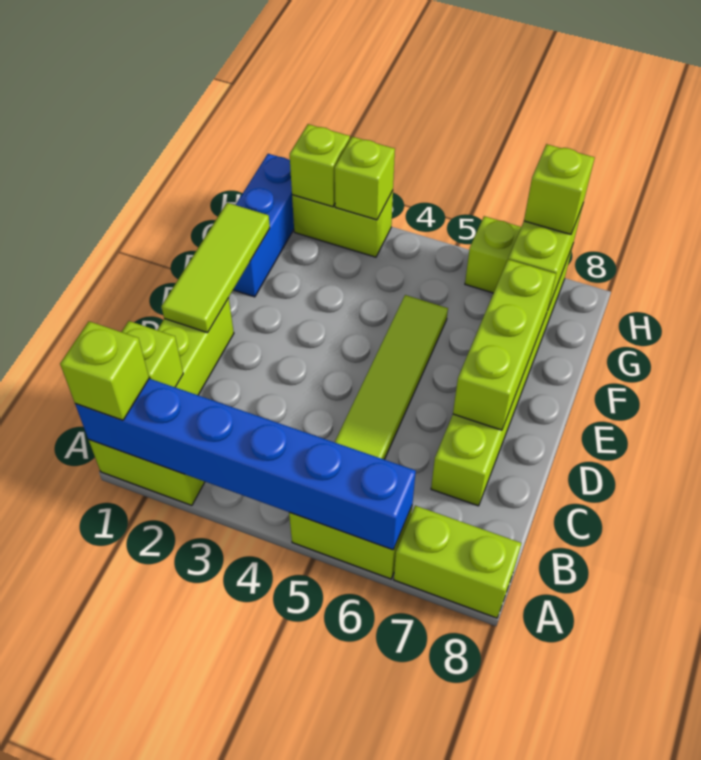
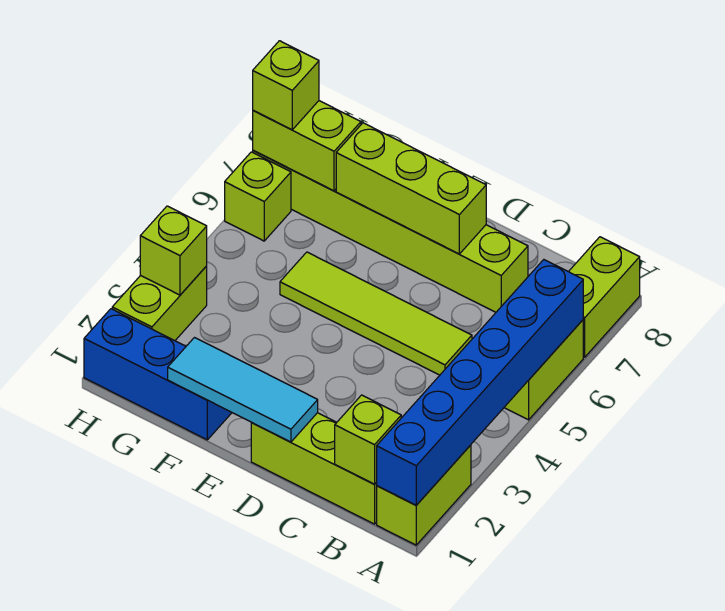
lime 1x1 brick [60,321,149,420] -> none
lime 1x3 tile [161,203,270,333] -> cyan 1x3 tile [168,338,318,442]
lime 1x1 brick [290,124,350,207] -> none

